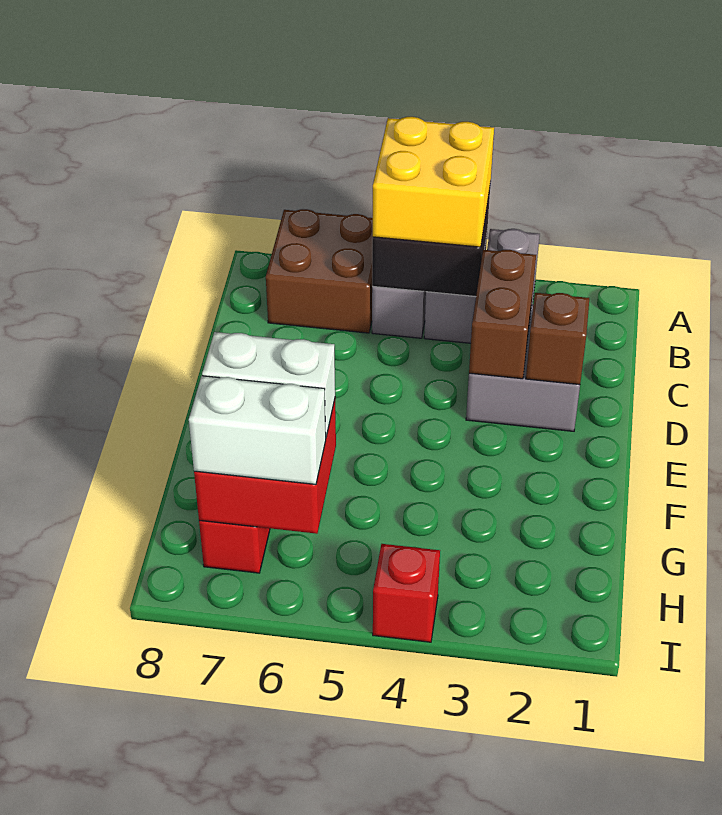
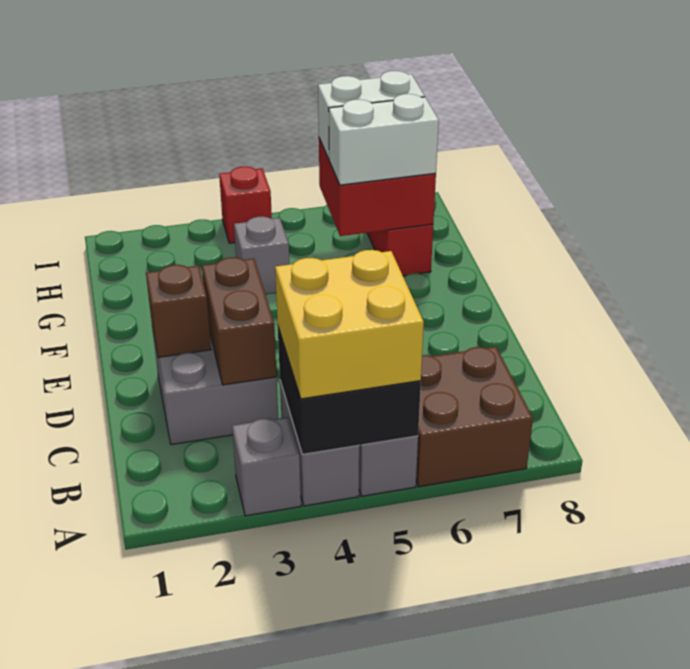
none -> grey 1x1 brick [234,216,289,294]

